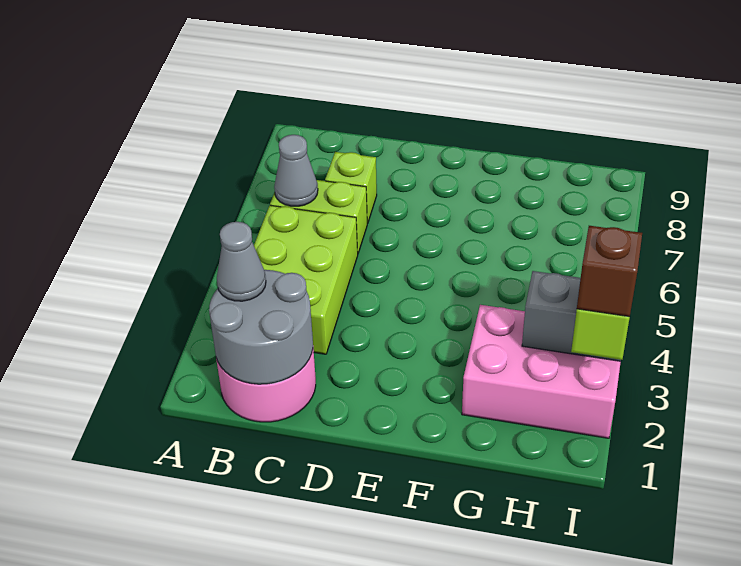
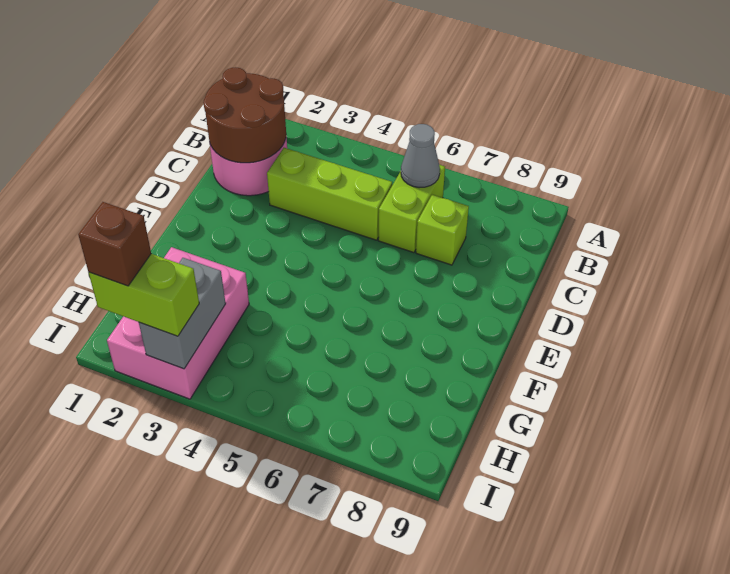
grey 2x2 round brick [209,270,313,384] -> brown 2x2 round brick [203,67,286,163]
grey 1x1 cone [217,222,266,301] -> none
lime 2x3 brick [254,205,358,354] -> lime 1x3 brick [267,148,392,240]

